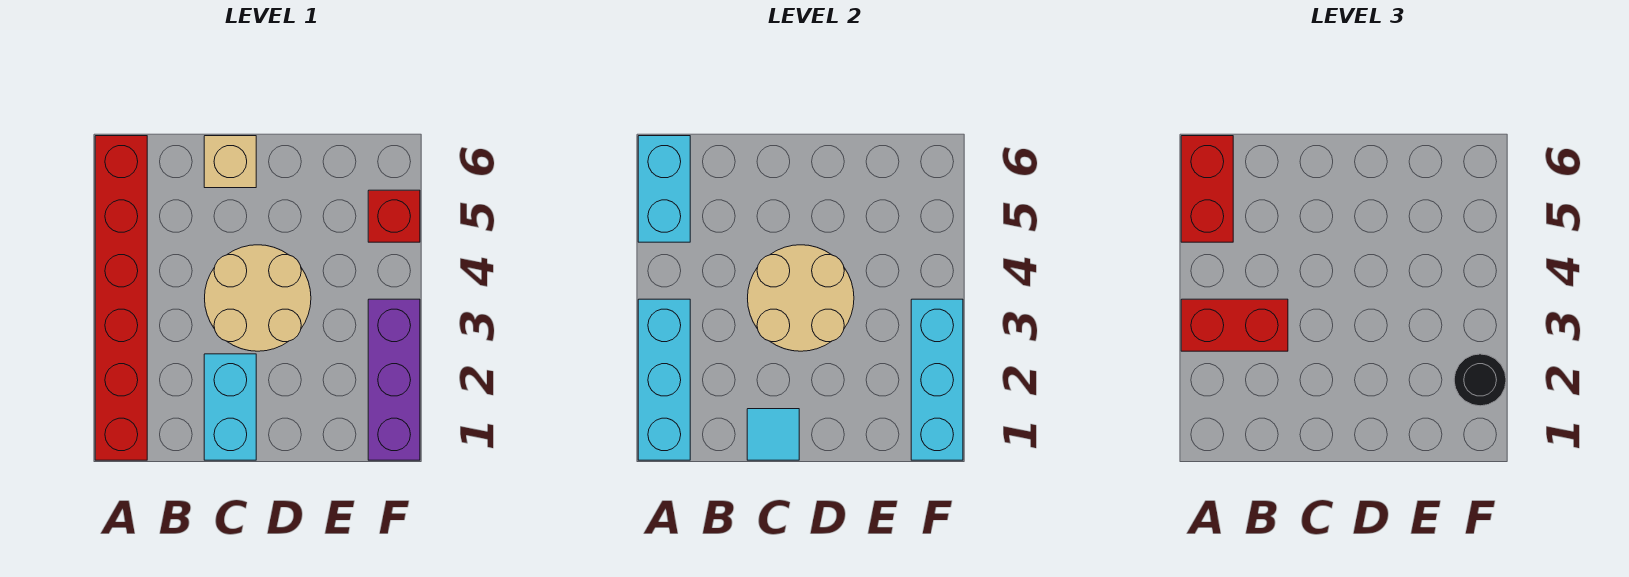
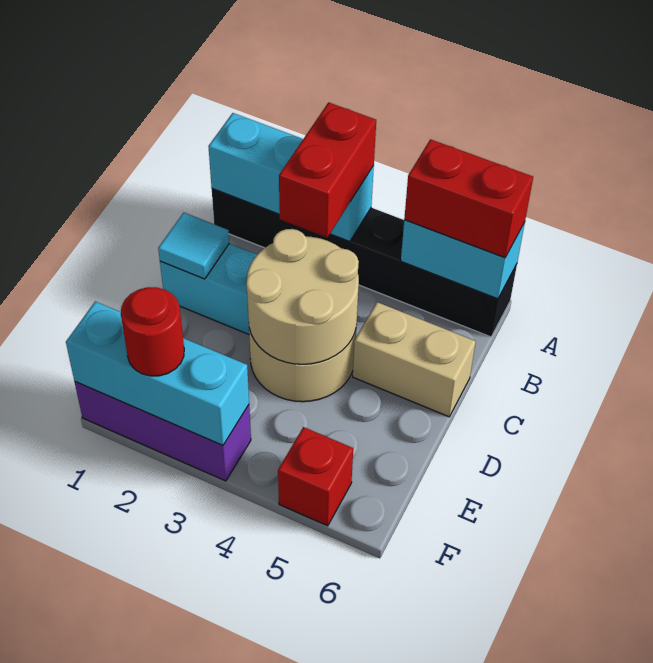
red 1x6 brick [95,136,147,460] -> black 1x6 brick [212,189,517,337]
tan 1x1 brick [204,136,256,188] -> tan 1x2 brick [353,302,476,417]
black 1x1 round brick [1454,354,1506,406] -> red 1x1 round brick [121,287,184,376]

